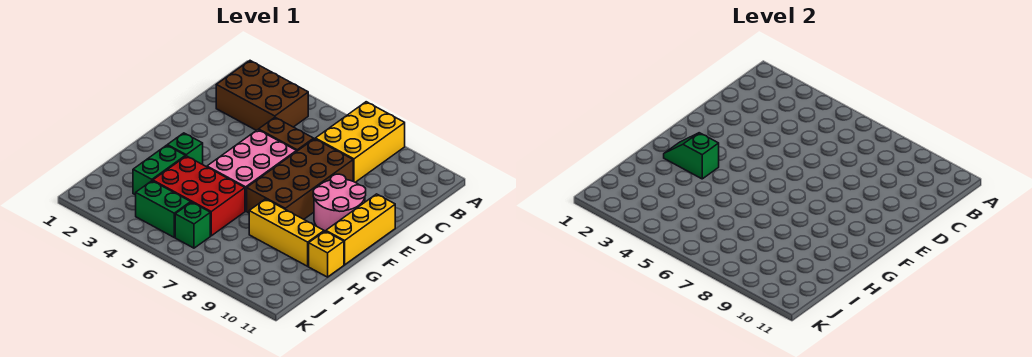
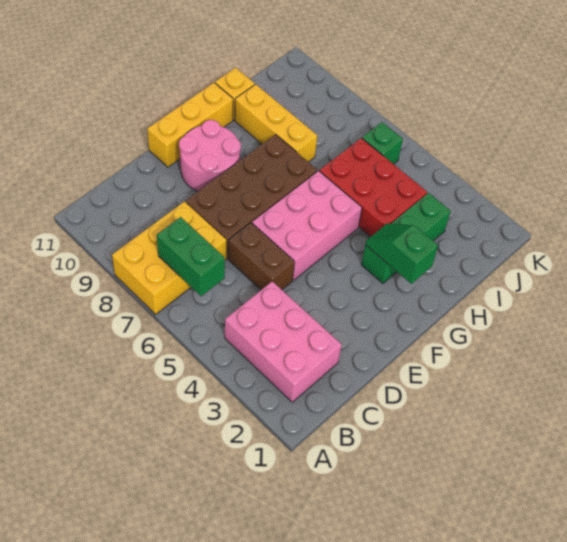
brown 2x3 brick [216,61,308,130] -> pink 2x3 brick [225,281,342,402]
green 1x2 slope [664,133,719,179] -> green 1x2 slope turned to [365,223,438,284]
green 1x2 brick [136,181,191,237] -> green 1x2 brick moved to [157,217,225,296]

